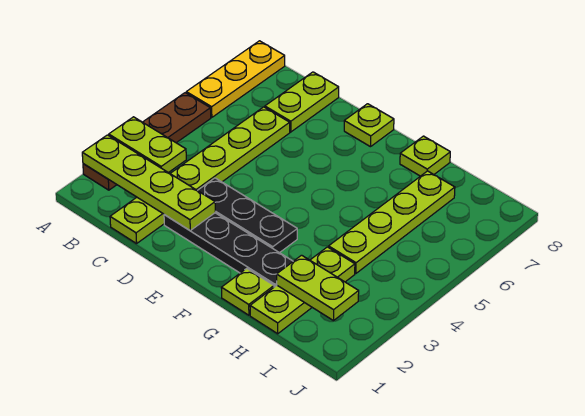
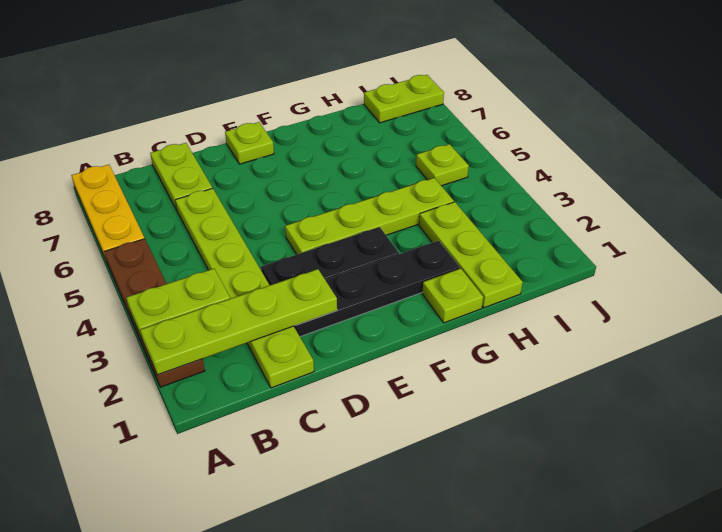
lime 1x1 plate [400,136,450,176] -> lime 1x1 plate moved to [416,144,469,186]
lime 1x2 plate [277,255,359,321] -> lime 1x2 plate moved to [364,75,444,123]
lime 1x4 plate [329,171,455,273] -> lime 1x4 plate turned to [285,178,454,254]

